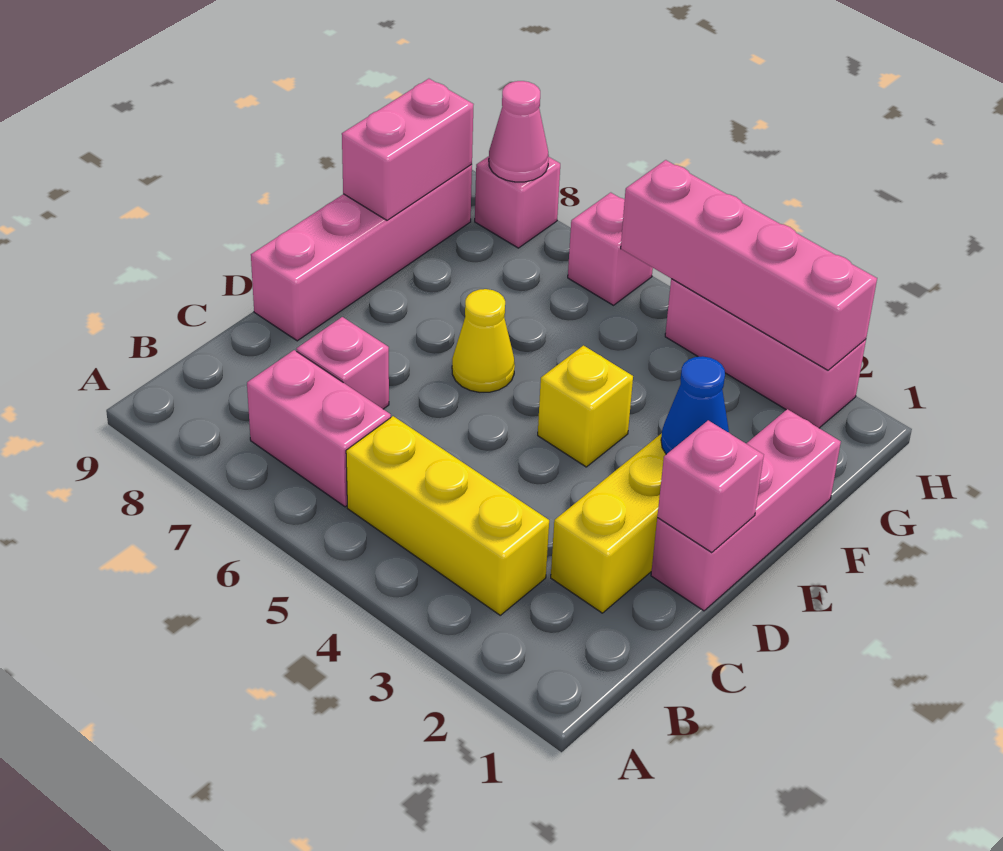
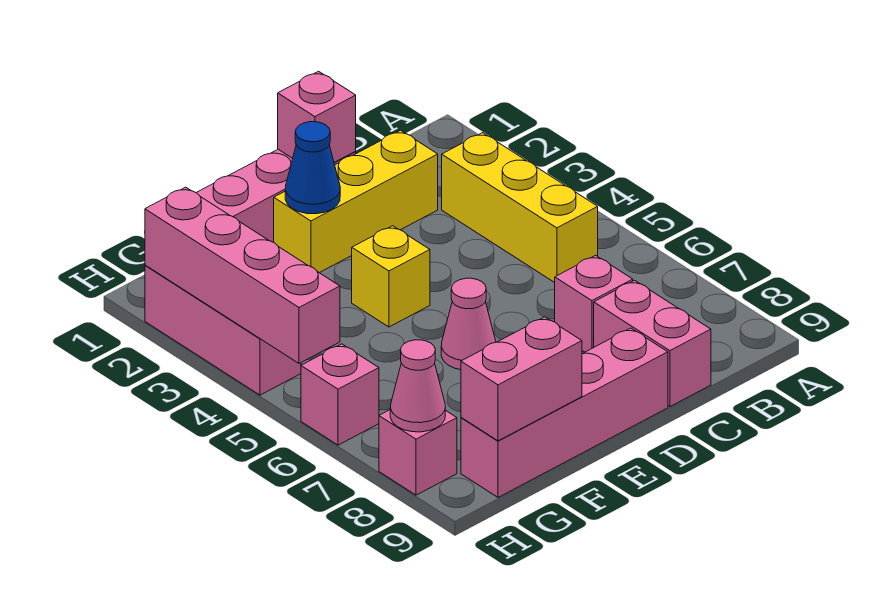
pink 1x2 brick [247,350,391,507] -> pink 1x2 brick moved to [594,280,711,407]
yellow 1x1 cone [452,289,515,392] -> pink 1x1 cone [441,278,496,370]

